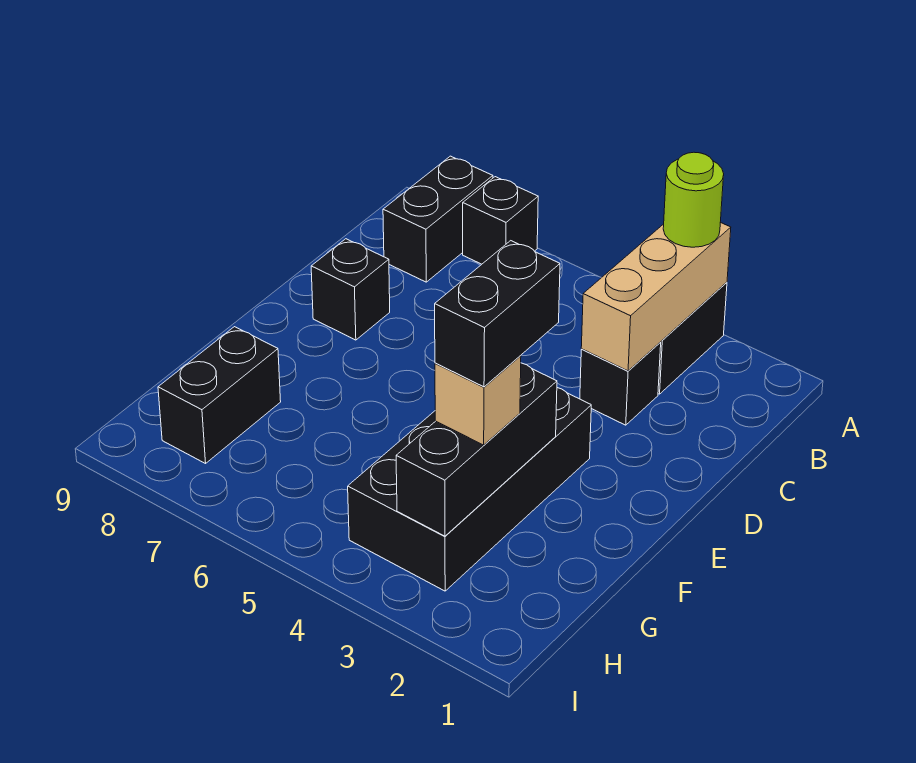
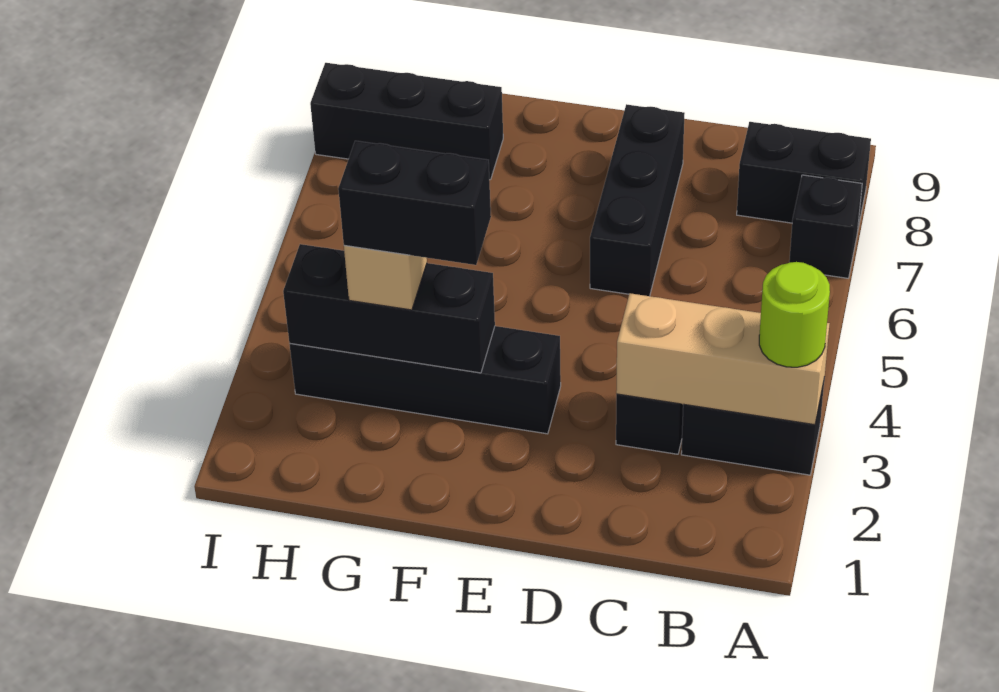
black 1x1 brick [311,239,390,340] -> black 1x3 brick [590,104,685,296]
black 2x4 brick [348,388,591,591] -> black 1x4 brick [290,326,561,434]
black 1x2 brick [158,327,281,464] -> black 1x3 brick [310,63,503,180]

